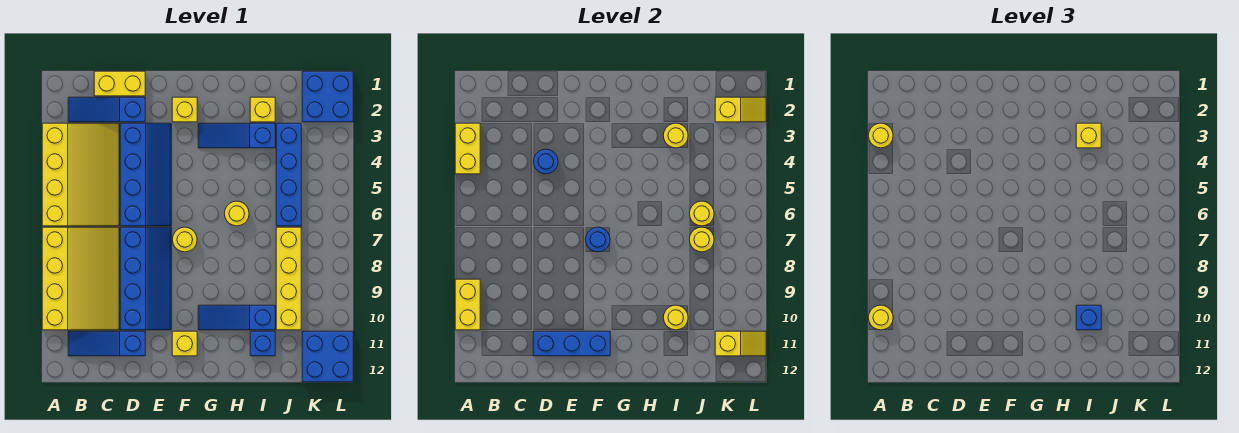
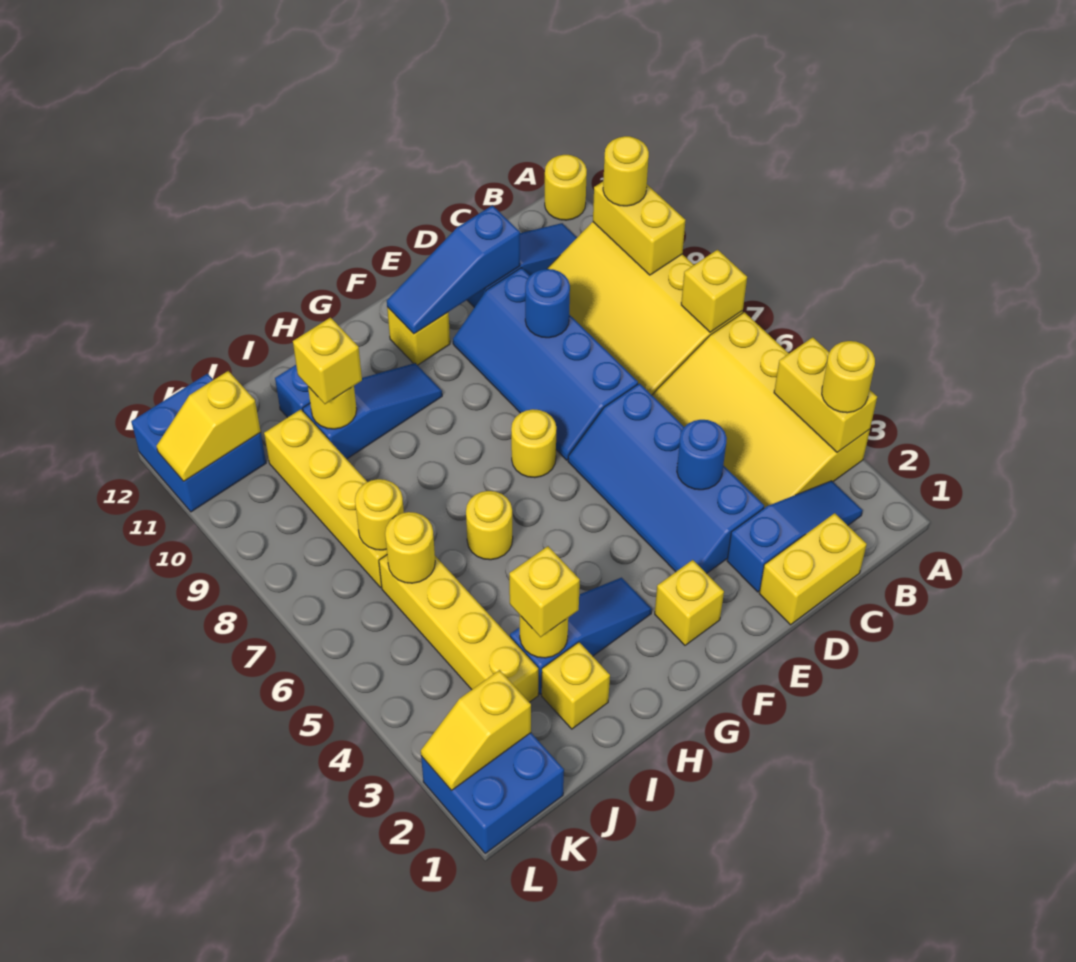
none -> yellow 1x1 brick [681,250,747,332]
none -> yellow 1x1 round brick [545,155,587,220]
blue 1x3 brick [533,331,610,356] -> blue 1x3 slope [387,205,520,334]
blue 1x1 round brick [585,227,610,252] -> blue 1x1 round brick moved to [525,269,570,338]
blue 1x1 brick [1076,305,1101,330] -> yellow 1x1 brick [293,318,362,404]
blue 1x4 brick [276,123,301,226] -> yellow 1x4 brick [379,555,538,702]

